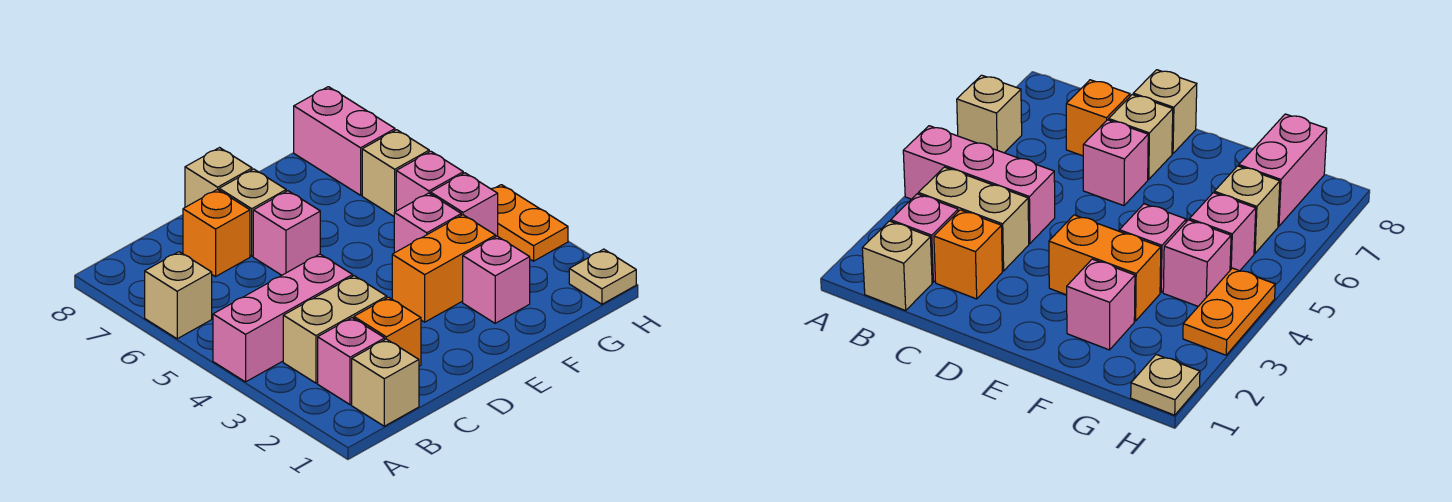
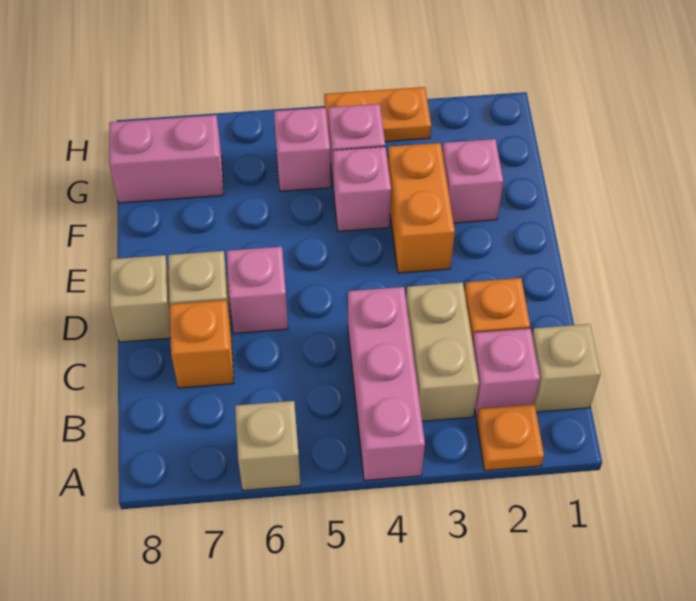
none -> orange 1x1 plate [476,404,544,471]
tan 1x1 brick [362,130,429,216] -> none
tan 1x1 plate [569,249,636,304] -> none

